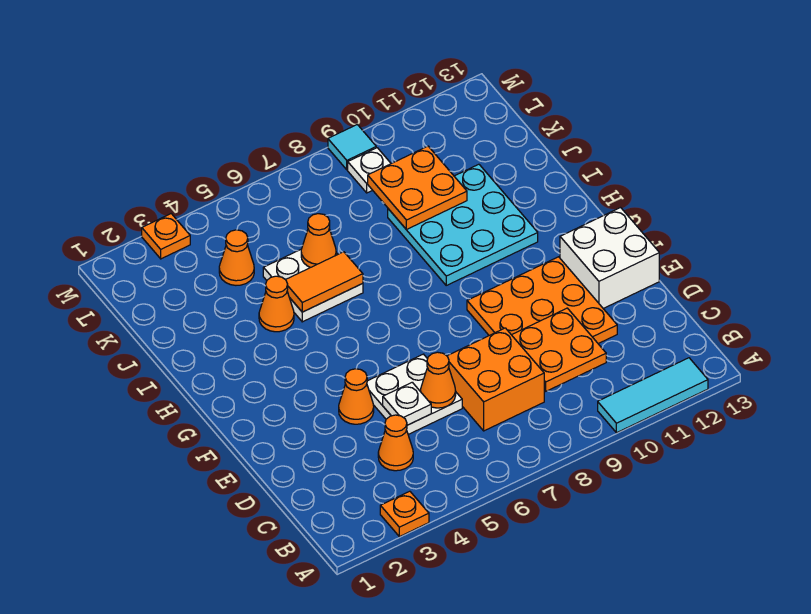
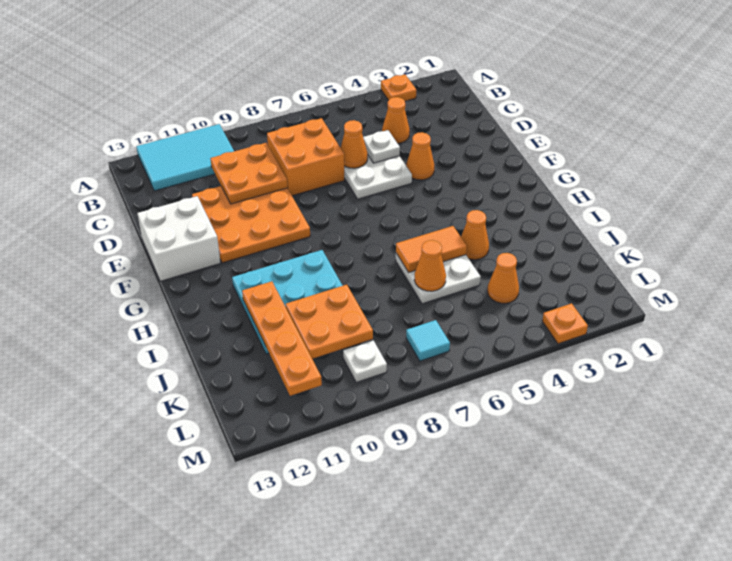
cyan 1x3 tile [598,358,708,433] -> cyan 2x3 tile [136,124,234,191]
none -> orange 1x4 plate [242,281,322,396]
cyan 1x1 tile [328,125,376,170] -> cyan 1x1 tile moved to [406,320,450,361]

